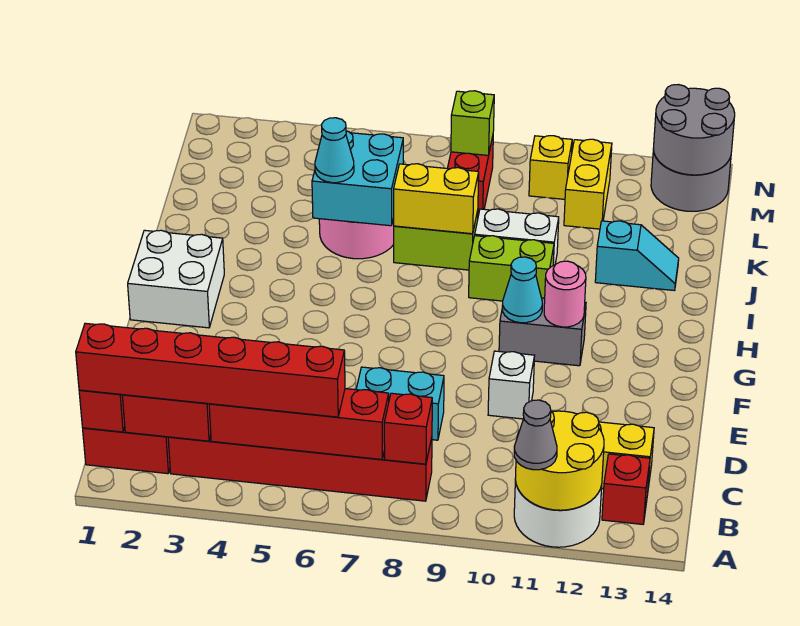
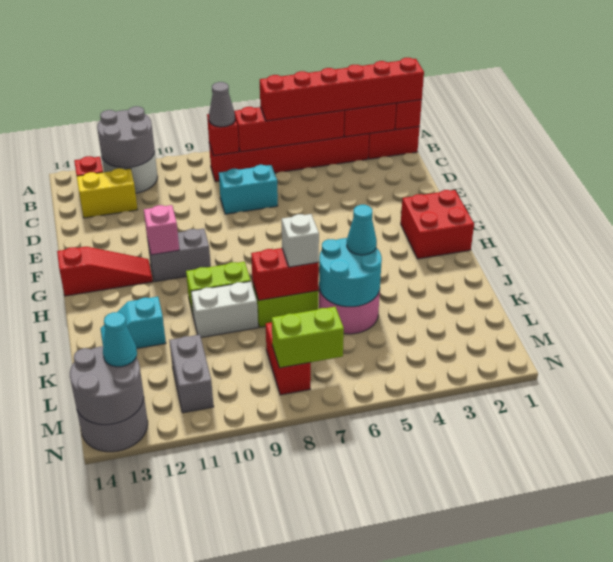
yellow 2x2 round brick [515,411,604,510] -> grey 2x2 round brick [97,106,155,168]
grey 1x1 cone [514,400,557,470] -> grey 1x1 cone moved to [209,82,235,127]
white 1x1 brick [488,351,535,419] -> white 1x1 brick moved to [282,214,319,267]
white 2x2 brick [128,230,224,328] -> red 2x2 brick [401,190,474,259]
cyan 1x1 cone [502,257,542,323] -> cyan 1x1 cone moved to [103,312,137,367]
pink 1x1 round brick [544,261,586,327] -> pink 1x1 brick [144,205,179,255]
none -> red 1x3 slope [57,247,153,296]
cyan 2x2 brick [312,131,403,226] -> cyan 2x2 round brick [319,238,382,307]
yellow 1x2 brick [394,164,479,234] -> red 1x2 brick [251,248,319,300]
yellow 1x2 brick [564,139,612,229] -> grey 1x2 brick [169,335,214,413]
lime 1x1 brick [451,91,494,155] -> lime 1x2 brick [272,307,344,368]
yellow 1x1 brick [529,136,572,199] -> none

